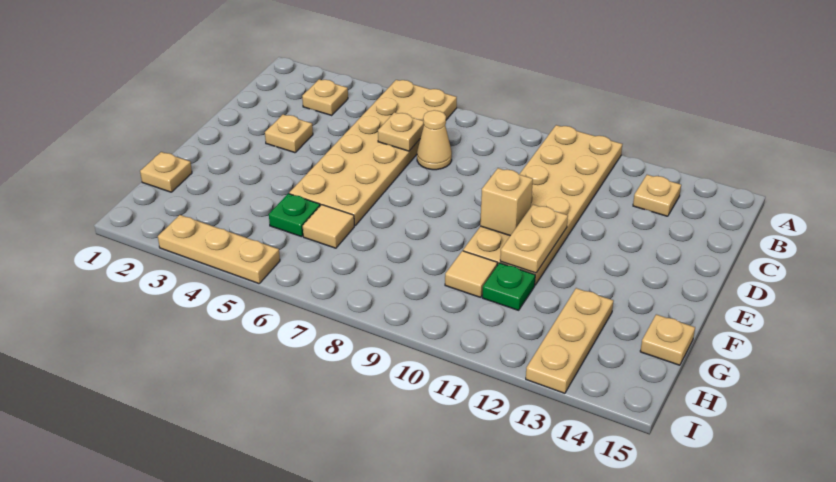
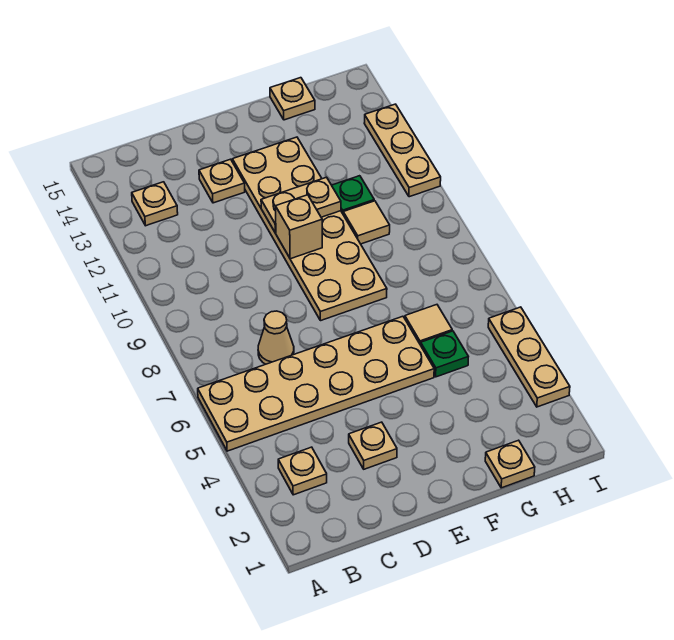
tan 2x6 plate [463,125,622,285] -> tan 2x6 plate turned to [232,137,387,321]
tan 1x1 plate [378,112,424,151] -> tan 1x1 plate moved to [199,159,245,203]
tan 1x3 plate [526,288,613,393] -> tan 1x3 plate turned to [364,104,441,197]

